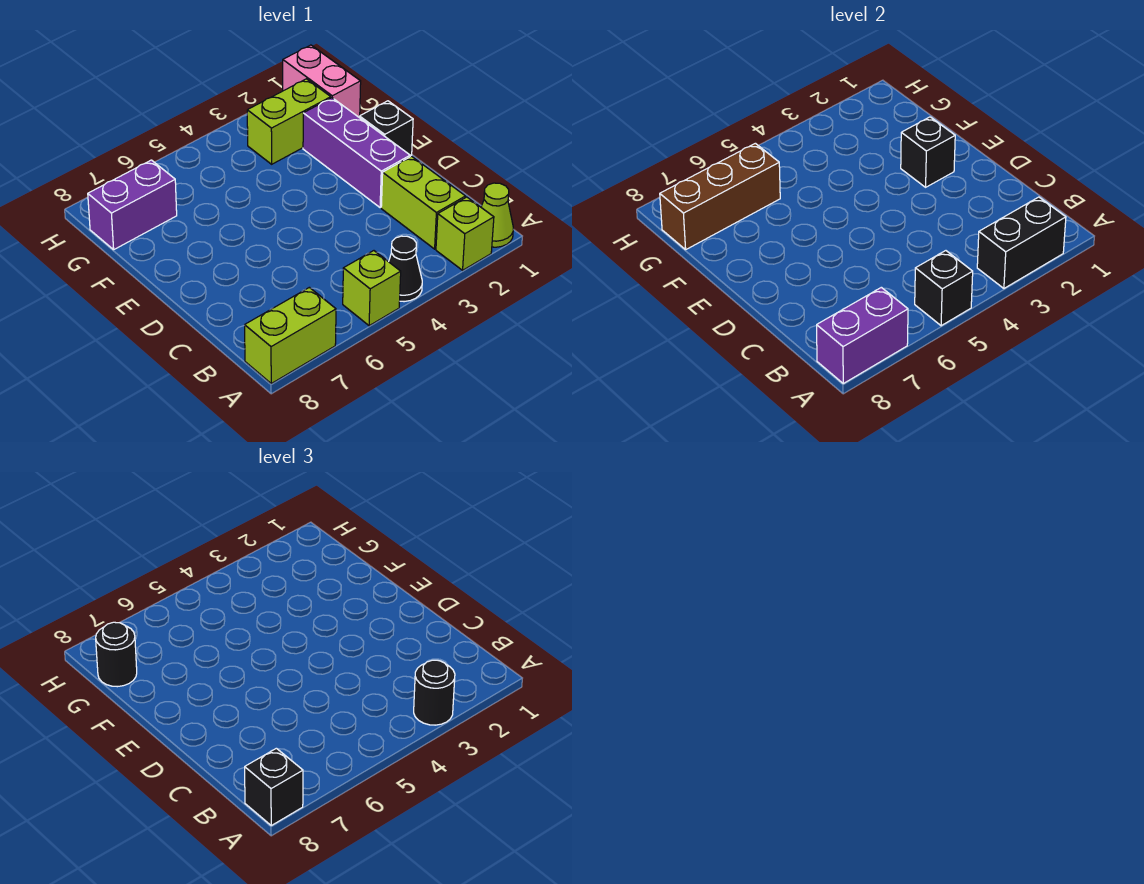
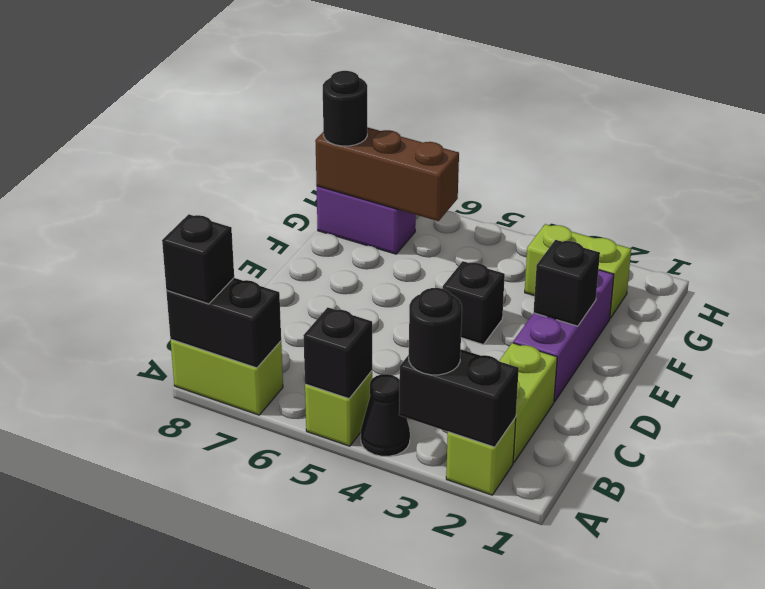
lime 1x1 cone [481,183,513,247] -> none
purple 1x2 brick [817,287,908,383] -> black 1x2 brick [166,278,281,368]
black 1x1 brick [359,101,413,156] -> black 1x1 brick moved to [443,261,505,345]
pink 1x2 brick [283,45,361,117] -> none

